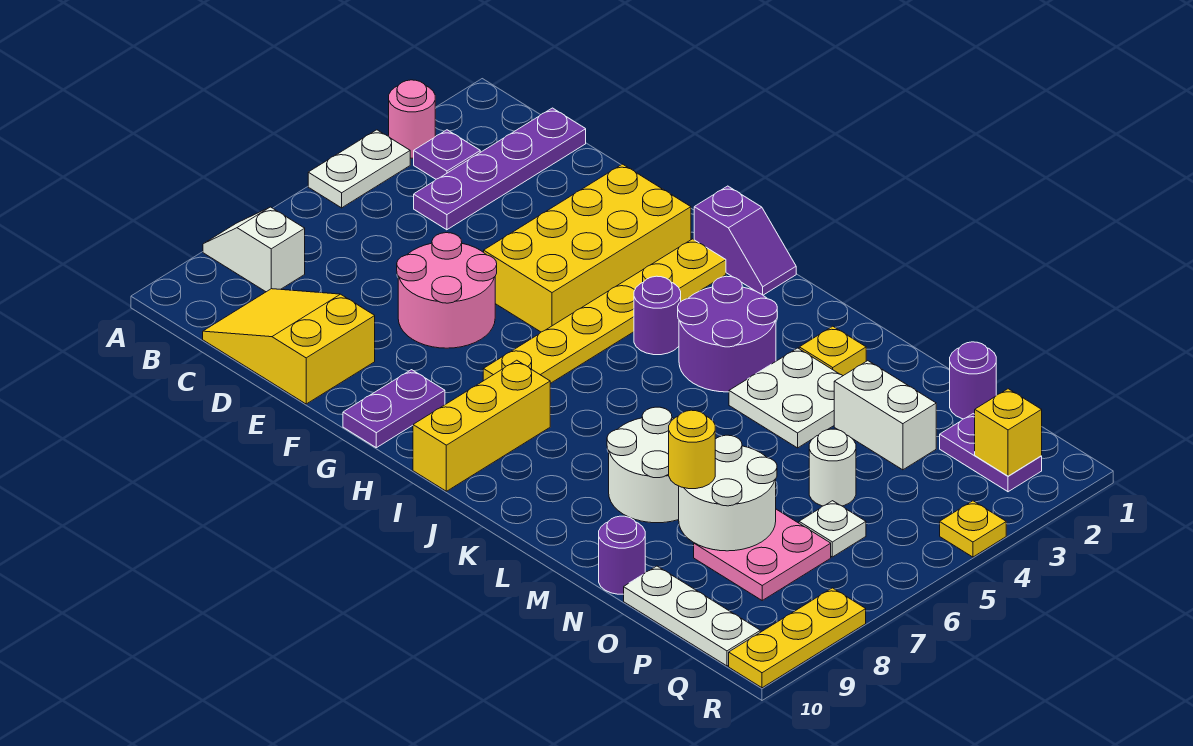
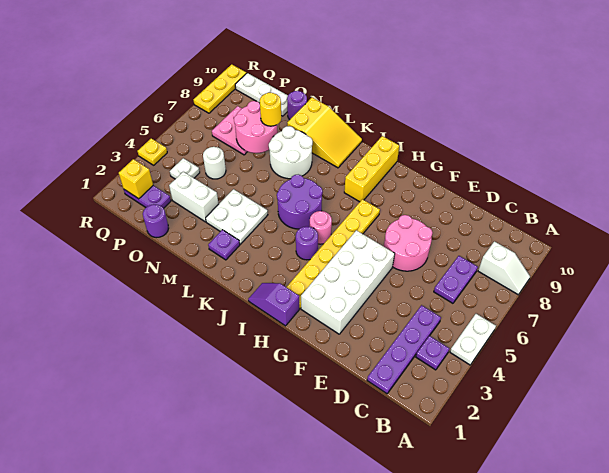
pink 1x1 round brick [389,80,435,158] -> pink 1x1 round brick moved to [310,211,332,244]
yellow 2x3 slope [203,289,375,404] -> yellow 2x3 slope moved to [287,98,362,168]
yellow 2x4 brick [484,164,691,332] -> white 2x4 brick [301,230,395,334]
purple 1x2 plate [343,370,445,448] -> purple 1x2 plate moved to [434,256,478,303]
purple 2x2 round brick [678,276,777,392] -> purple 2x2 round brick moved to [277,175,323,229]
yellow 1x1 plate [799,326,866,376] -> purple 1x1 plate [208,230,240,260]
white 2x2 round brick [679,435,777,551] -> pink 2x2 round brick [234,101,278,153]
white 1x1 plate [799,501,866,557] -> white 1x1 plate moved to [170,158,200,179]

